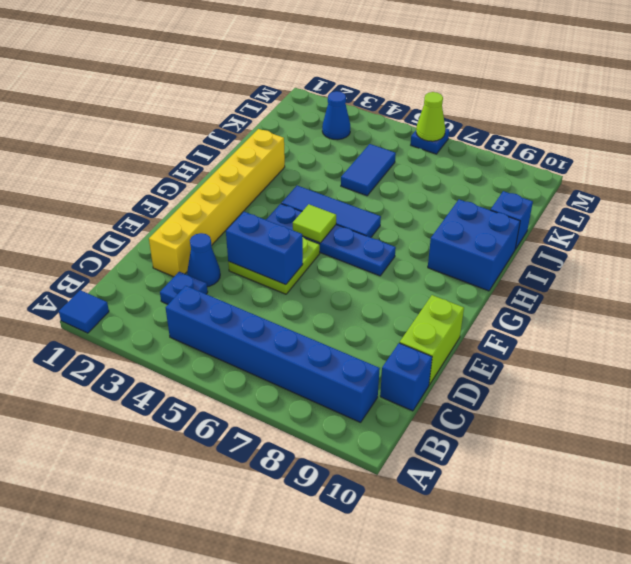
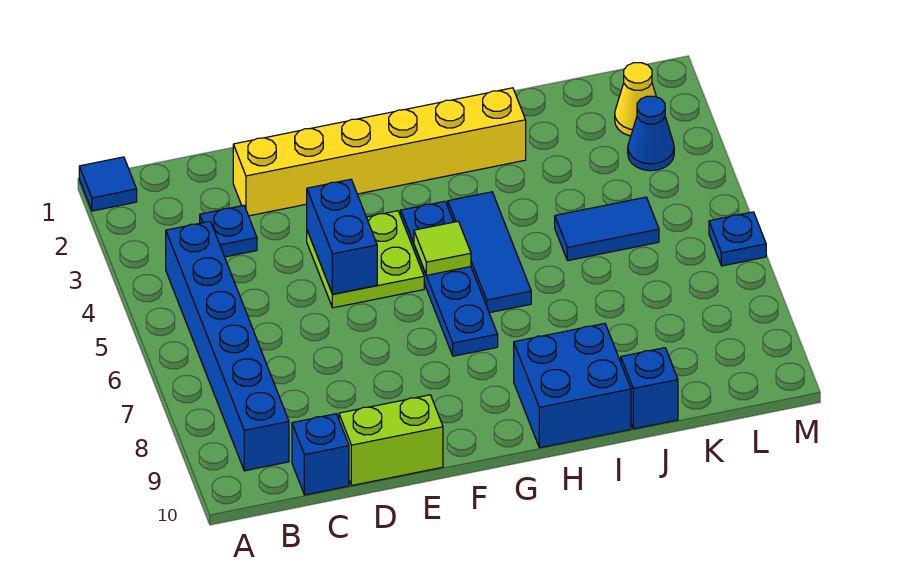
blue 1x1 cone [187,233,220,287] -> none
none -> yellow 1x1 cone [615,63,656,136]
lime 1x1 cone [416,92,445,141] -> none

